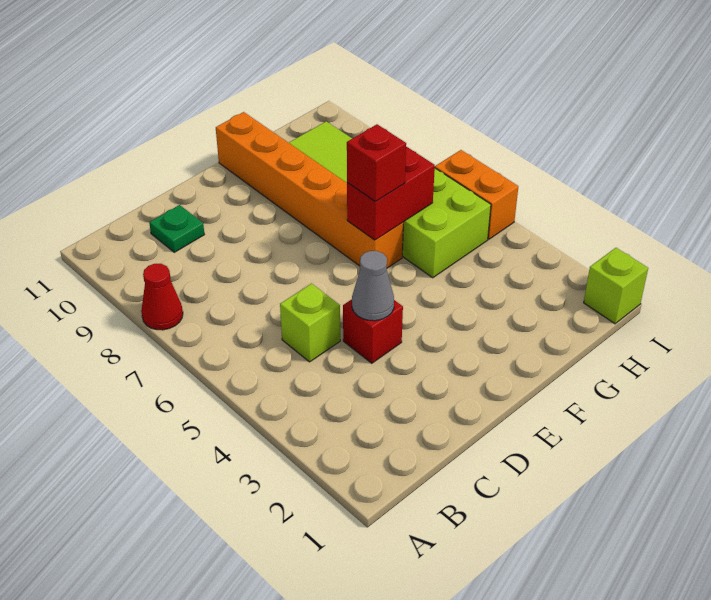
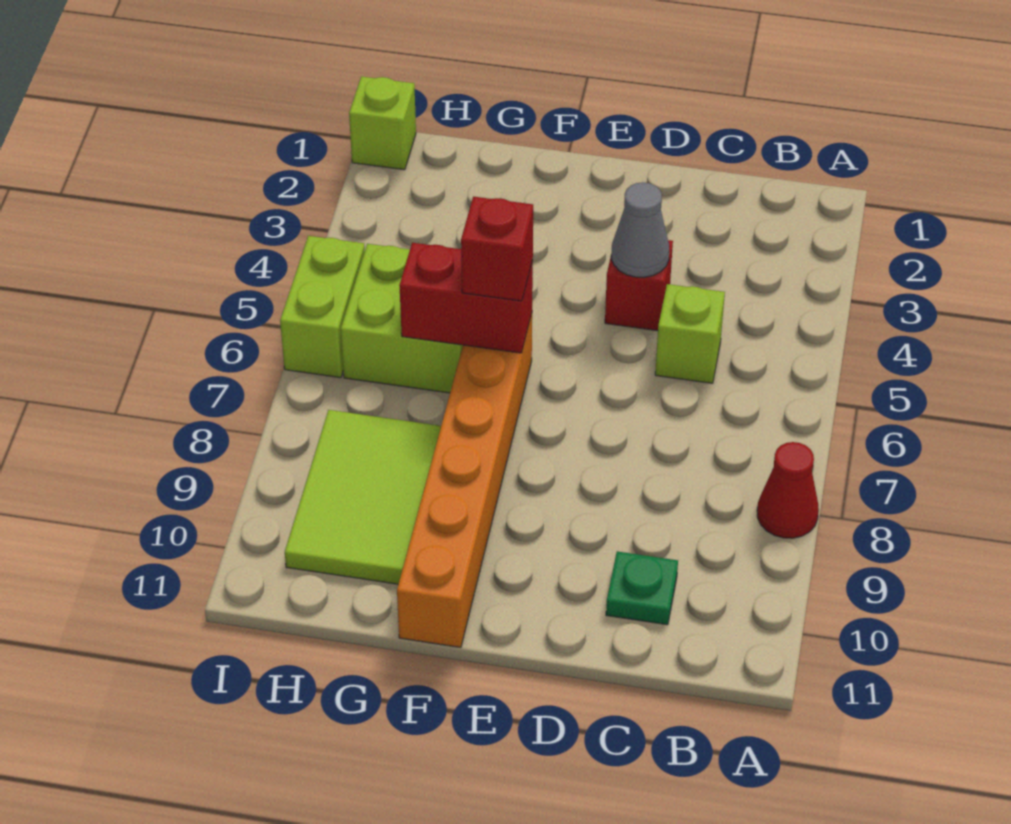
orange 1x2 brick [435,150,518,239] -> lime 1x2 brick [280,236,365,378]

